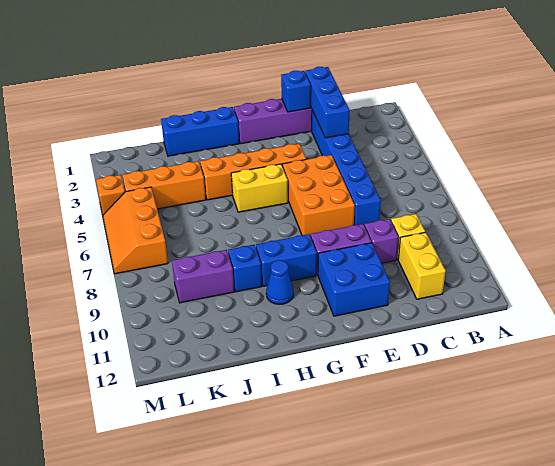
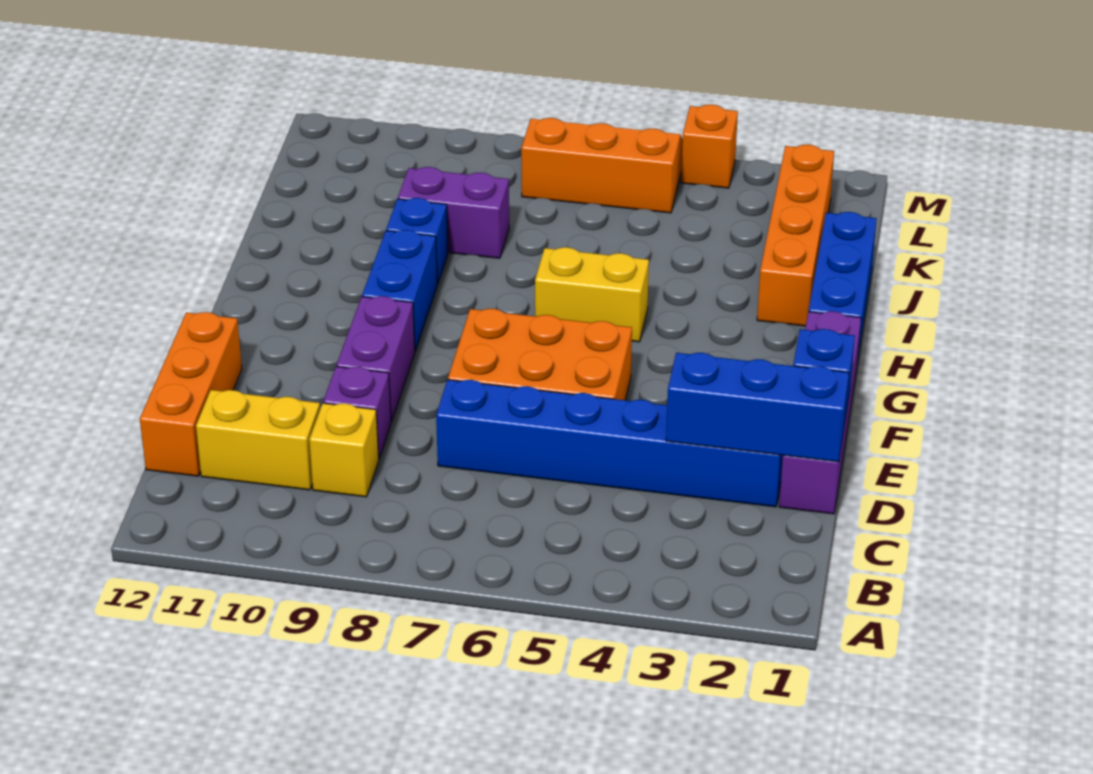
blue 2x2 brick [318,243,390,316] -> none
orange 1x4 brick [200,144,306,200] -> orange 1x4 brick moved to [757,145,834,326]
yellow 1x2 brick [231,164,288,212] -> yellow 1x2 brick turned to [535,247,649,342]
blue 1x1 cone [266,260,294,304] -> none
orange 1x3 brick [122,161,206,209] -> orange 1x3 brick moved to [140,312,242,476]
purple 1x2 brick [172,250,234,303] -> purple 1x2 brick turned to [398,167,509,258]

